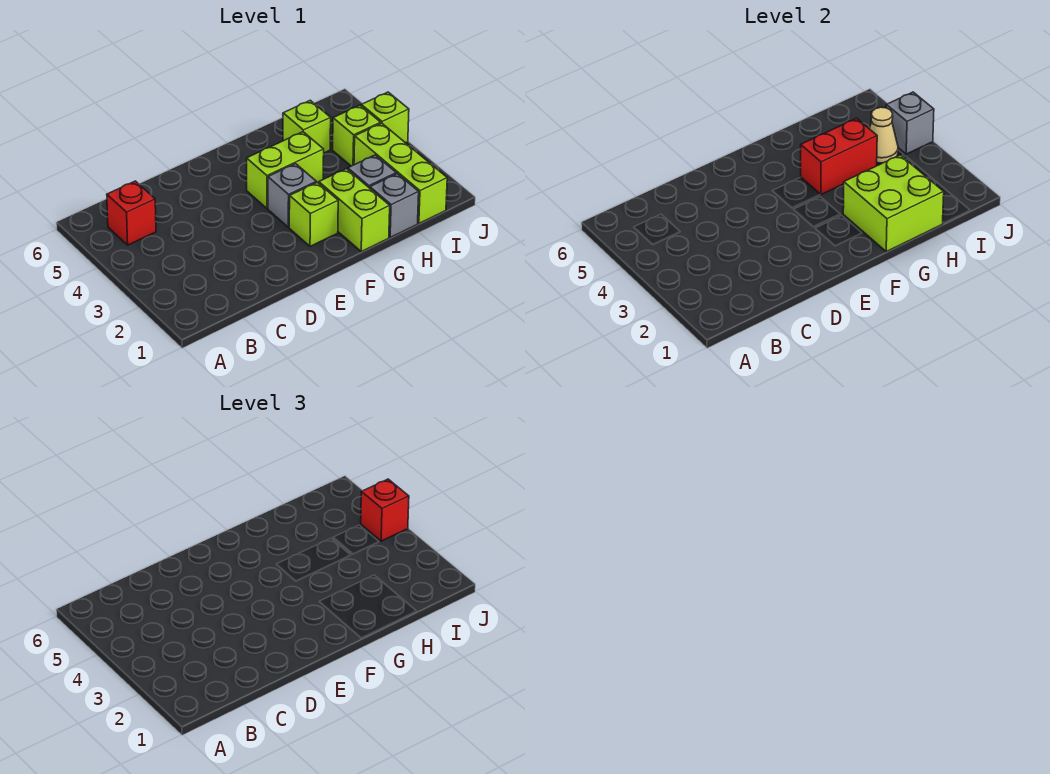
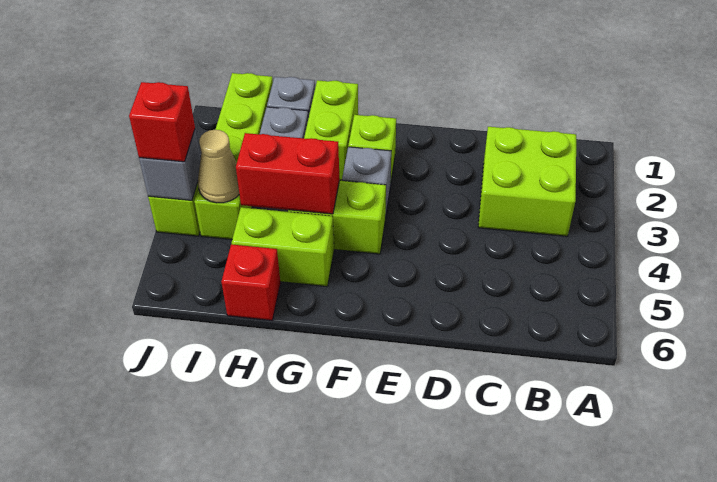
red 1x1 brick [107,181,156,245] -> red 1x1 brick moved to [221,244,281,320]
lime 2x2 brick [843,155,944,252] -> lime 2x2 brick moved to [478,127,576,236]
lime 1x1 brick [283,100,331,153] -> lime 1x2 brick [232,207,334,287]

